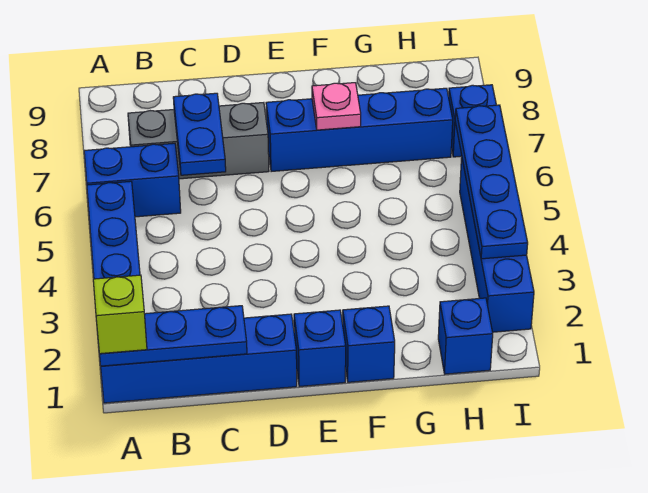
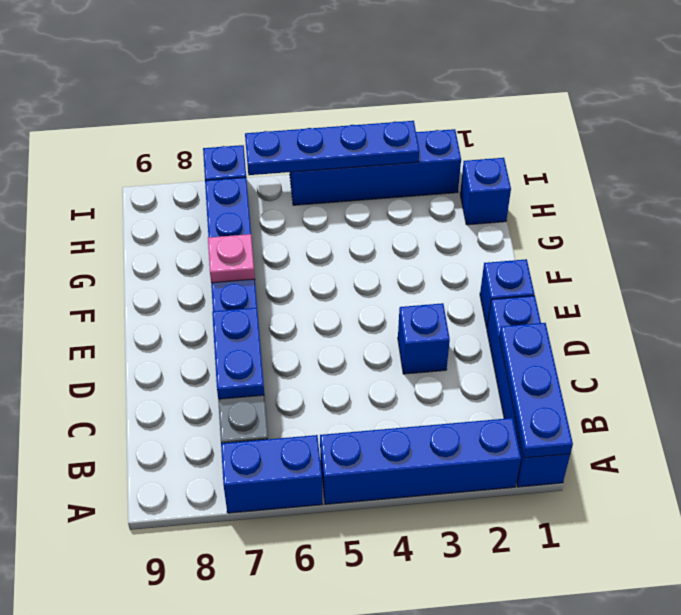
lime 1x1 brick [93,275,147,354] -> none
blue 1x2 brick [84,143,181,217] -> blue 1x2 brick turned to [221,435,322,513]
blue 1x2 plate [173,93,226,175] -> blue 1x2 plate turned to [212,308,264,399]
blue 1x1 brick [343,306,395,382] -> blue 1x1 brick moved to [398,303,450,374]

